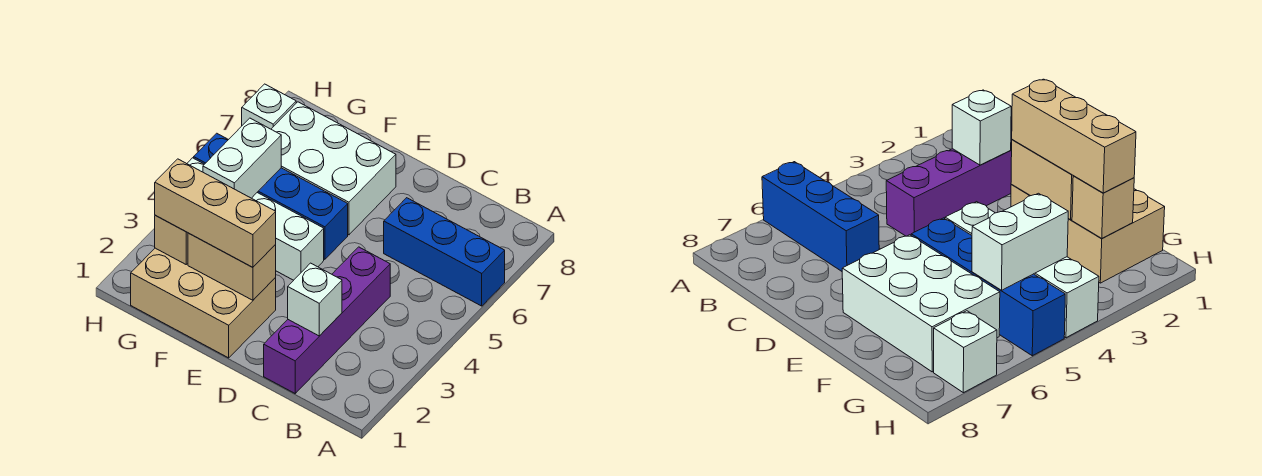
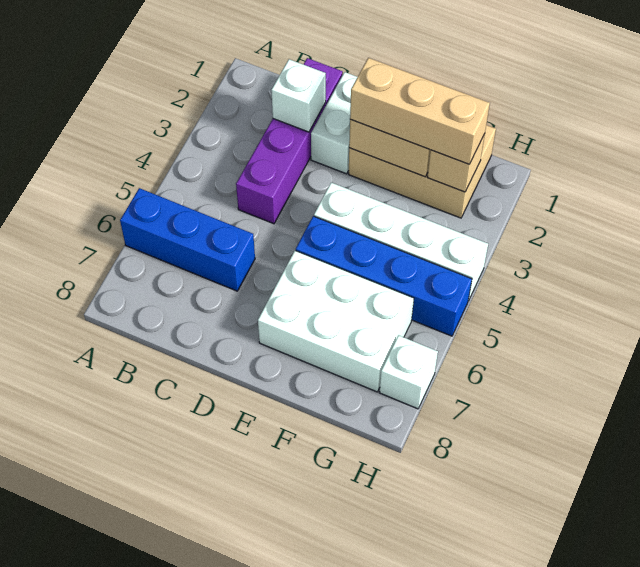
white 1x2 brick [203,118,281,198] -> white 1x2 brick moved to [311,72,357,174]

